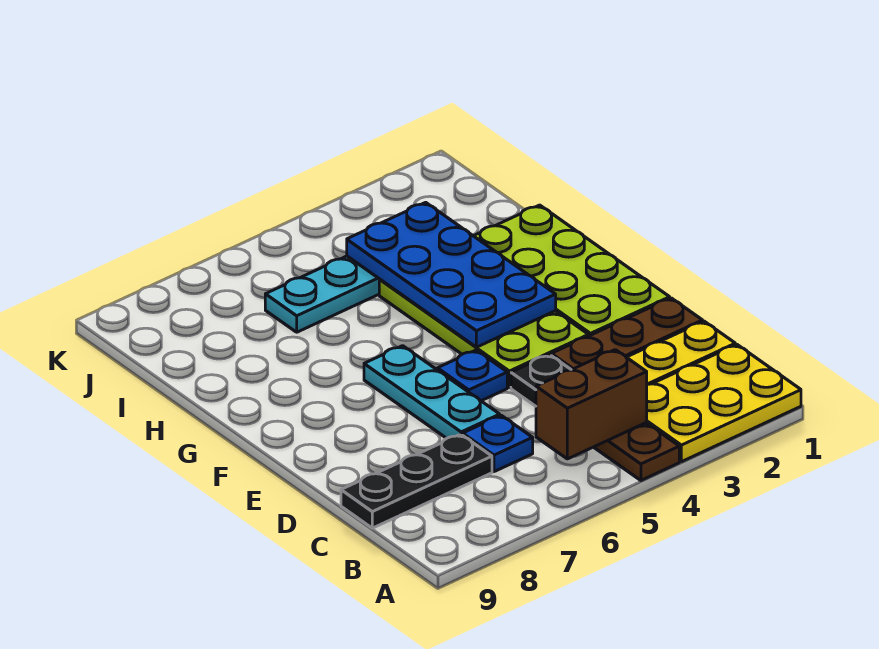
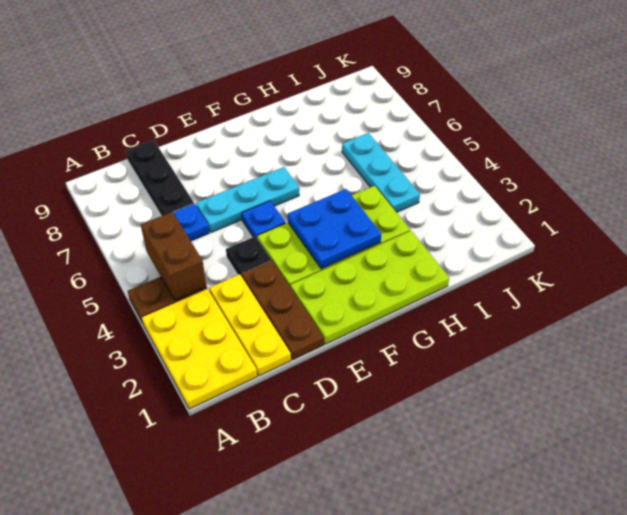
blue 2x4 plate [347,202,556,347] -> blue 2x2 plate [288,189,381,269]

